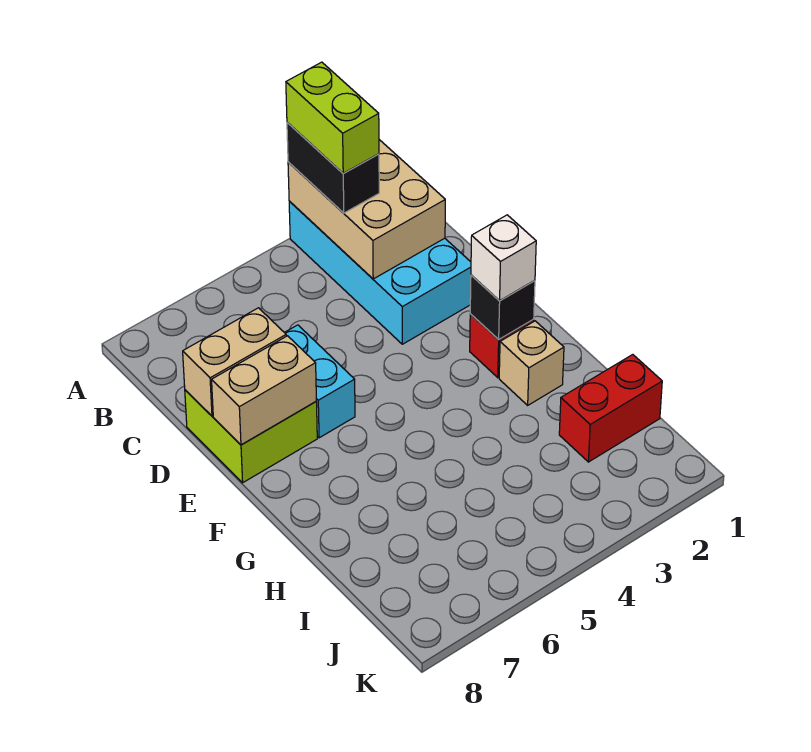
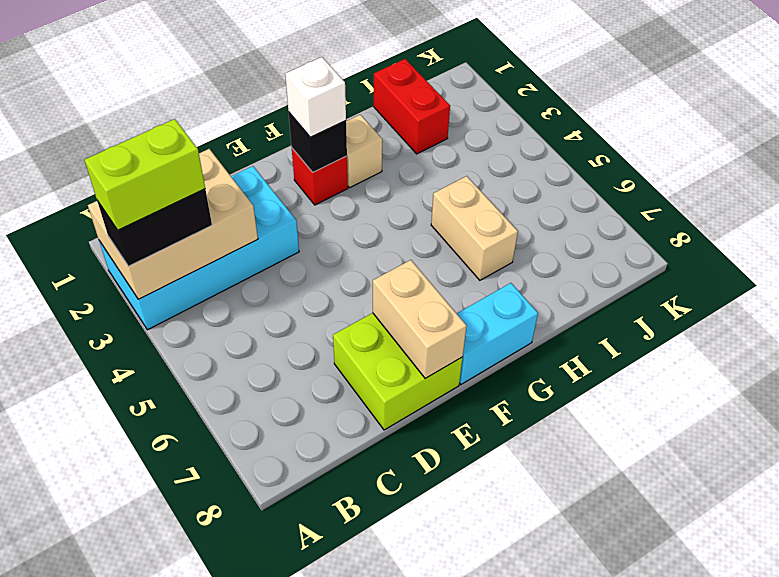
cyan 1x2 brick [284,325,355,438] -> cyan 1x2 brick moved to [457,283,538,384]
tan 1x2 brick [183,308,286,416] -> tan 1x2 brick moved to [431,176,518,280]

